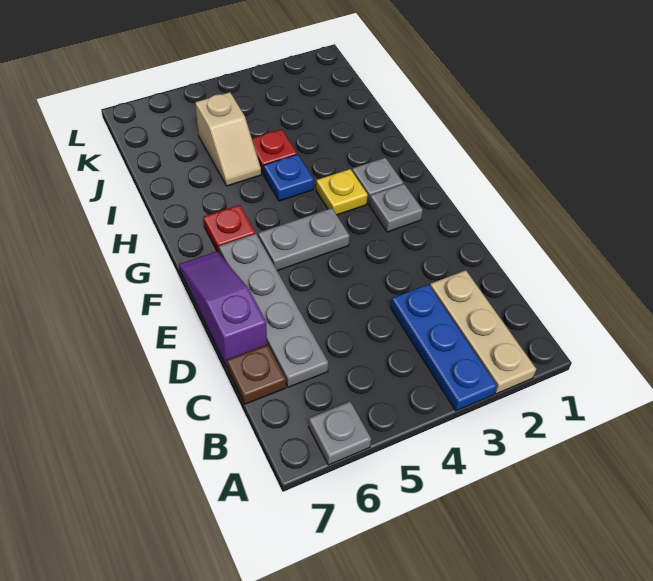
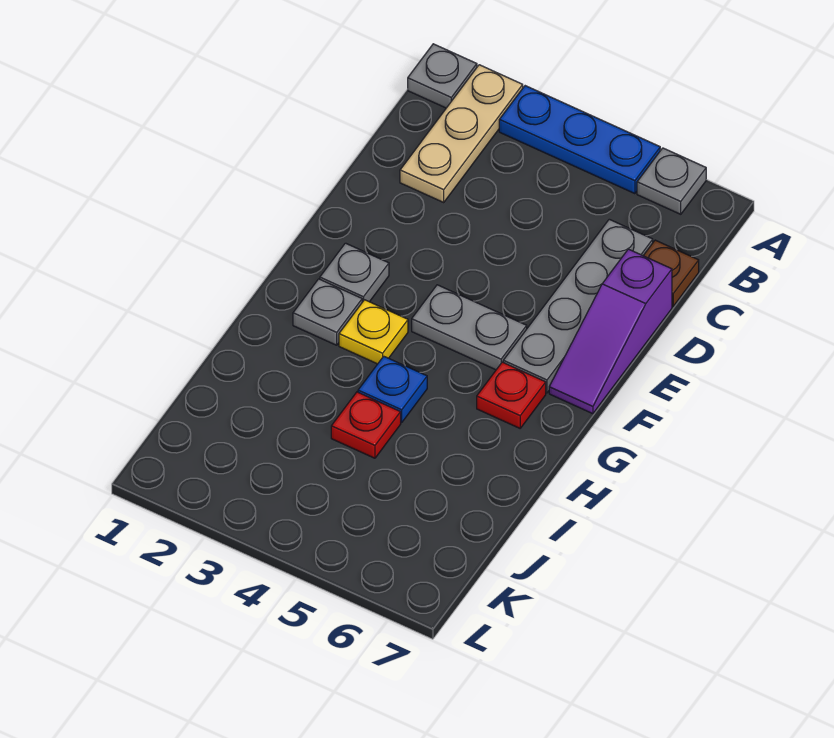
none -> grey 1x1 plate [408,44,477,108]
blue 1x3 plate [390,284,497,411] -> blue 1x3 plate turned to [499,86,660,194]
tan 1x2 slope [195,92,261,186] -> none

